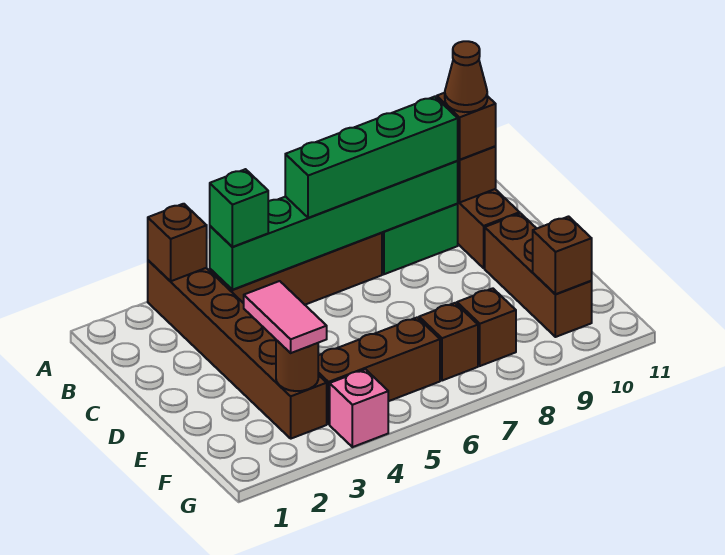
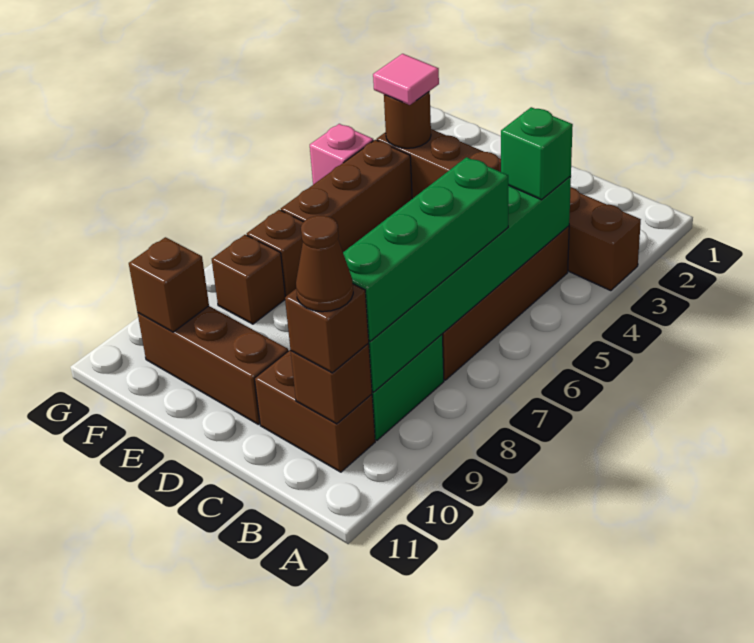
brown 1x1 brick [148,204,207,281] -> none
pink 1x2 tile [244,281,327,353] -> pink 1x1 tile [373,54,439,105]

